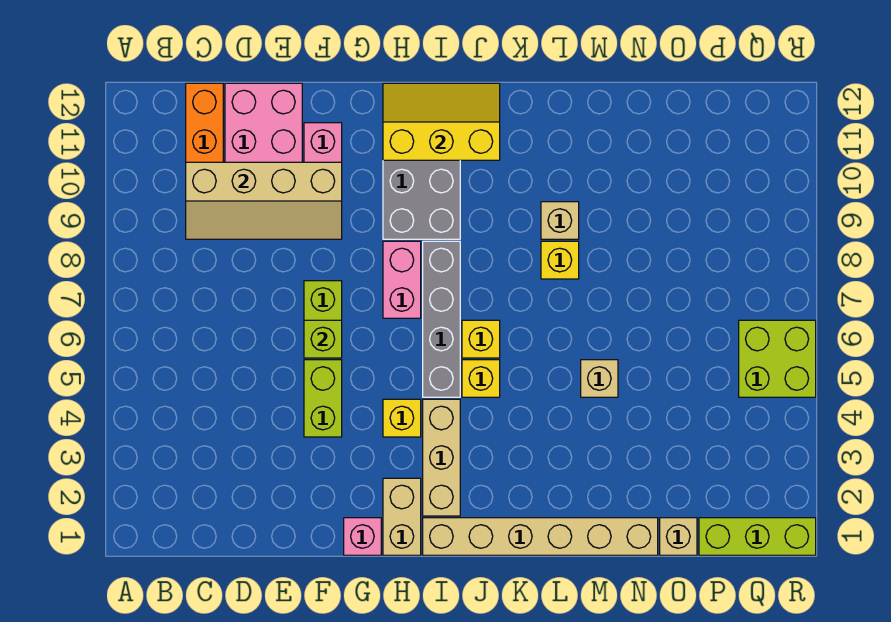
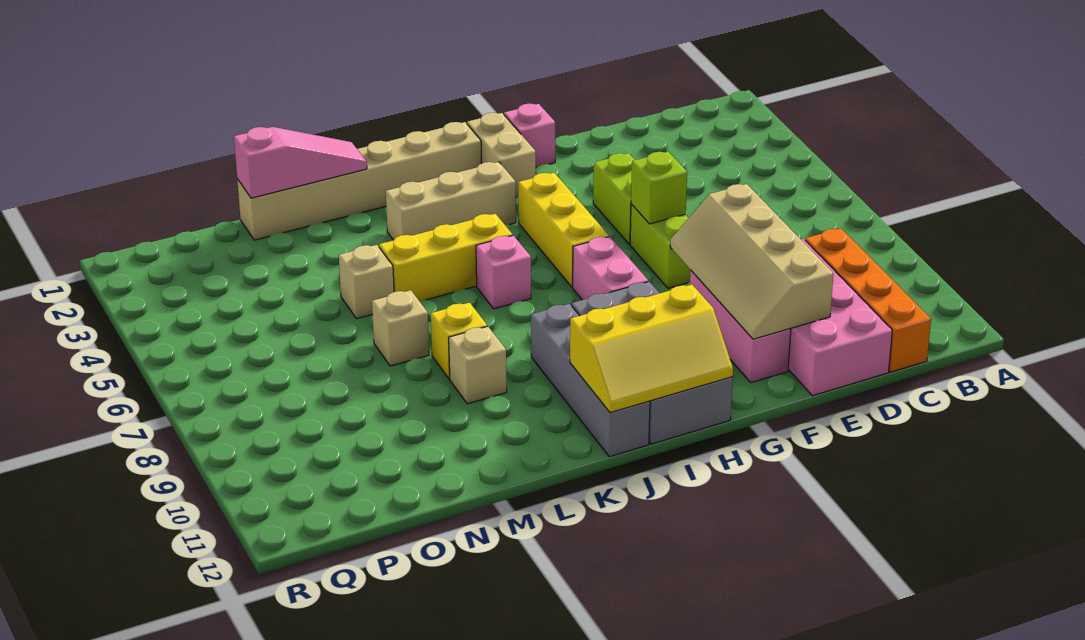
tan 2x4 slope [186,162,342,239] -> tan 2x4 slope turned to [670,184,833,339]
yellow 1x1 brick [383,399,421,437] -> yellow 1x3 brick [518,173,609,287]
tan 1x3 brick [423,399,460,516] -> tan 1x3 brick turned to [386,162,516,240]
grey 1x4 brick [423,241,460,397] -> grey 1x4 brick moved to [531,304,650,457]
yellow 1x1 brick [462,360,500,397] -> yellow 1x3 brick [379,214,513,301]
yellow 1x1 brick [462,320,500,358] -> pink 1x1 brick [476,235,531,309]
none -> pink 1x3 slope [234,127,367,198]
tan 1x1 brick [660,518,697,555] -> tan 1x1 brick moved to [372,290,429,366]
lime 1x3 brick [699,518,816,555] -> none
lime 2x2 brick [739,320,816,397] -> none

